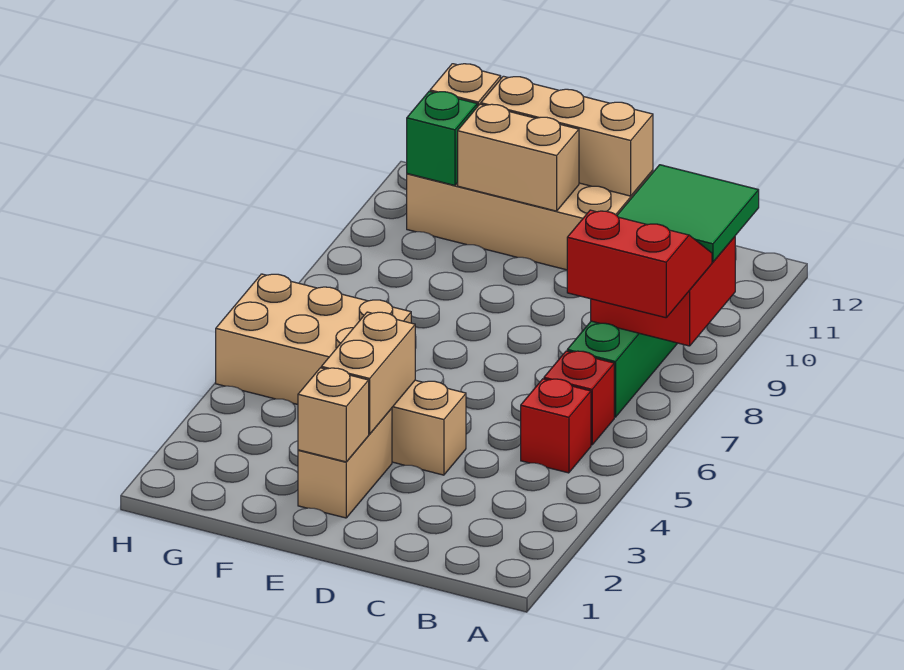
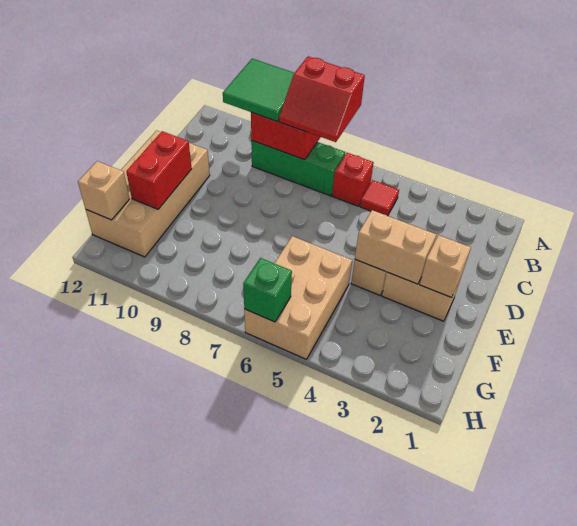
red 2x2 slope [567,210,712,318] -> red 2x2 slope turned to [279,57,365,142]
red 1x1 brick [521,379,591,473] -> red 1x1 tile [360,180,399,216]
tan 1x3 brick [481,76,653,196] -> none
tan 1x2 brick [458,104,579,211] -> red 1x2 brick [126,131,192,209]
green 1x1 brick [407,91,477,185] -> green 1x1 brick moved to [243,258,292,322]

